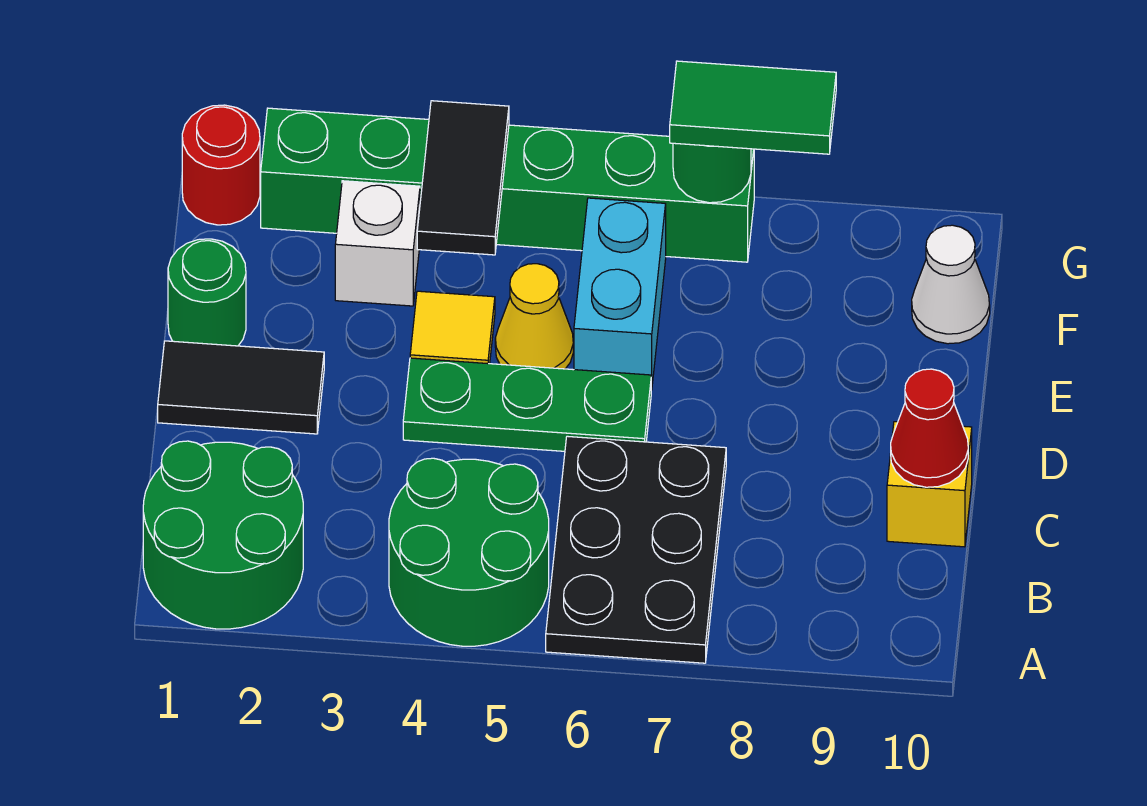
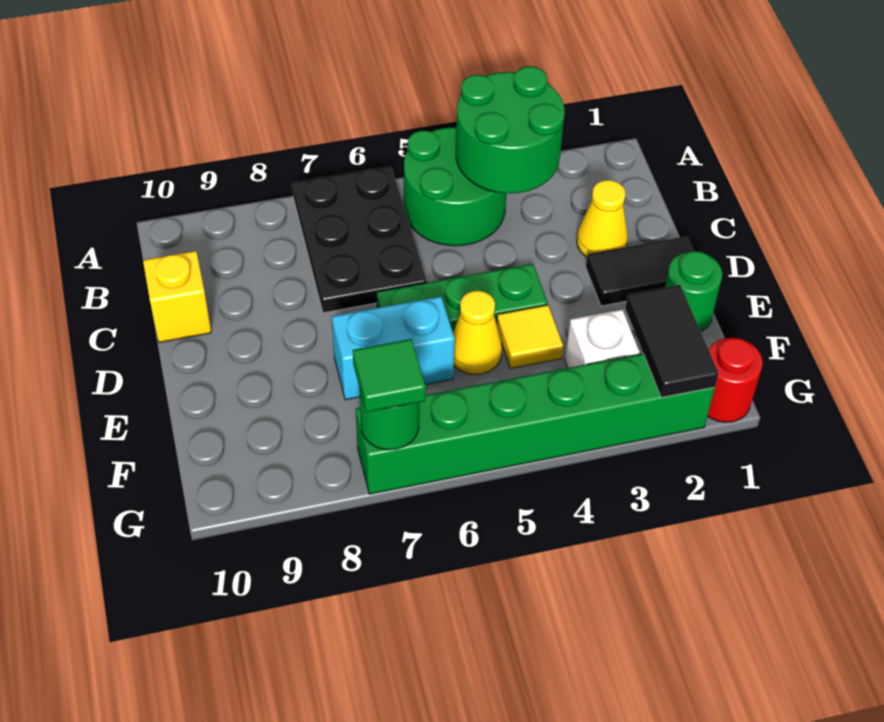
green 2x2 round brick [143,441,303,629] -> green 2x2 round brick moved to [456,66,565,193]
none -> yellow 1x1 cone [577,180,628,257]
red 1x1 cone [891,369,968,487] -> none
cyan 1x2 brick [574,198,666,390] -> cyan 1x2 brick turned to [332,296,455,400]
black 1x2 tile [417,101,509,255] -> black 1x2 tile moved to [625,285,719,397]
white 1x1 cone [912,225,990,344] -> none
green 1x2 tile [670,61,836,154] -> green 1x1 tile [353,339,426,412]

